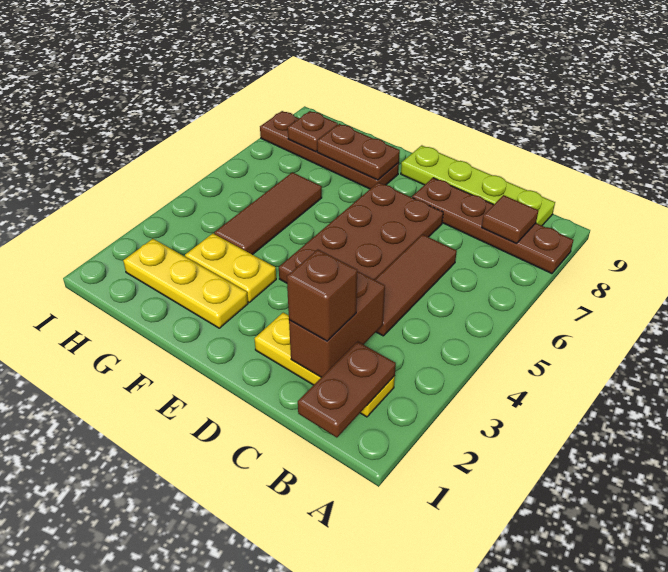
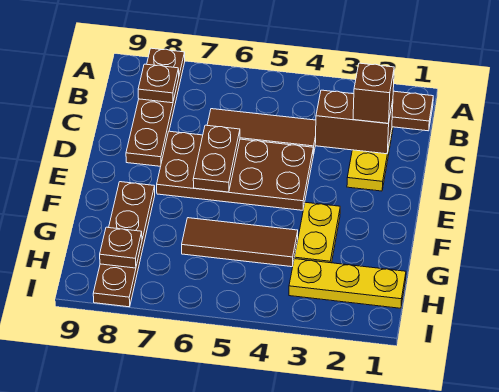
brown 1x1 tile [482,195,538,243] -> brown 1x1 plate [138,64,179,103]
lime 1x4 plate [401,145,555,226] -> none
yellow 1x3 plate [123,239,248,328] -> yellow 1x3 plate turned to [289,259,406,308]
brown 1x2 plate [317,124,400,180] -> brown 1x2 plate moved to [193,125,240,192]

